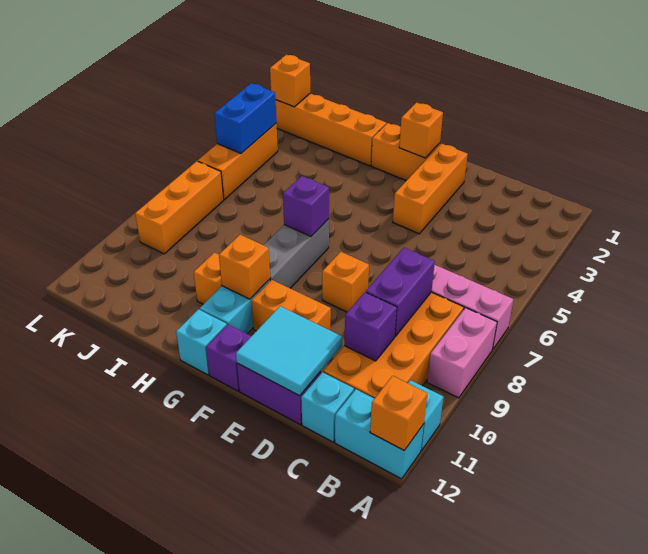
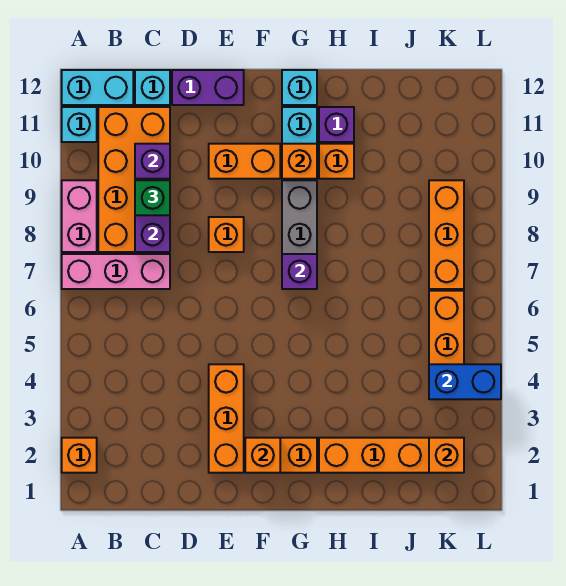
orange 1x1 brick [370,376,427,450] -> orange 1x1 brick moved to [62,438,97,473]
none -> green 1x1 brick [135,180,170,215]
cyan 2x2 tile [236,306,342,396] -> none
purple 1x1 brick [206,324,251,391] -> purple 1x1 brick moved to [319,107,354,142]
blue 1x2 brick [214,83,277,153] -> blue 1x2 brick turned to [429,364,501,399]

